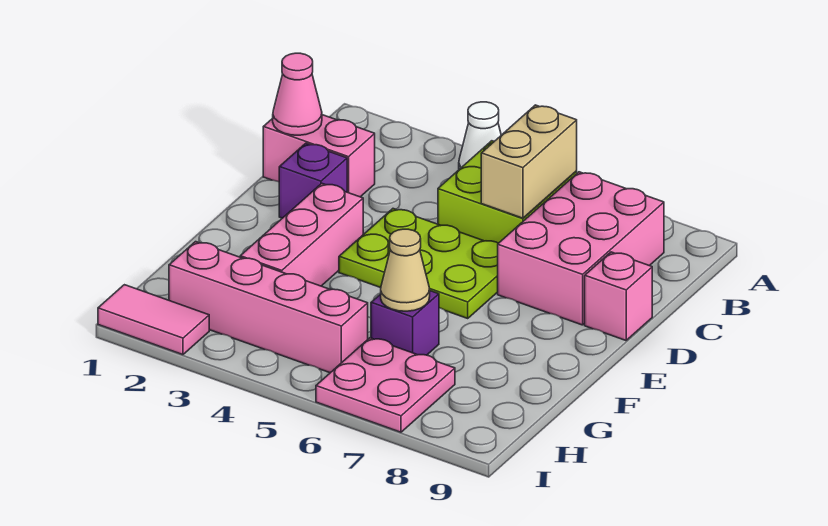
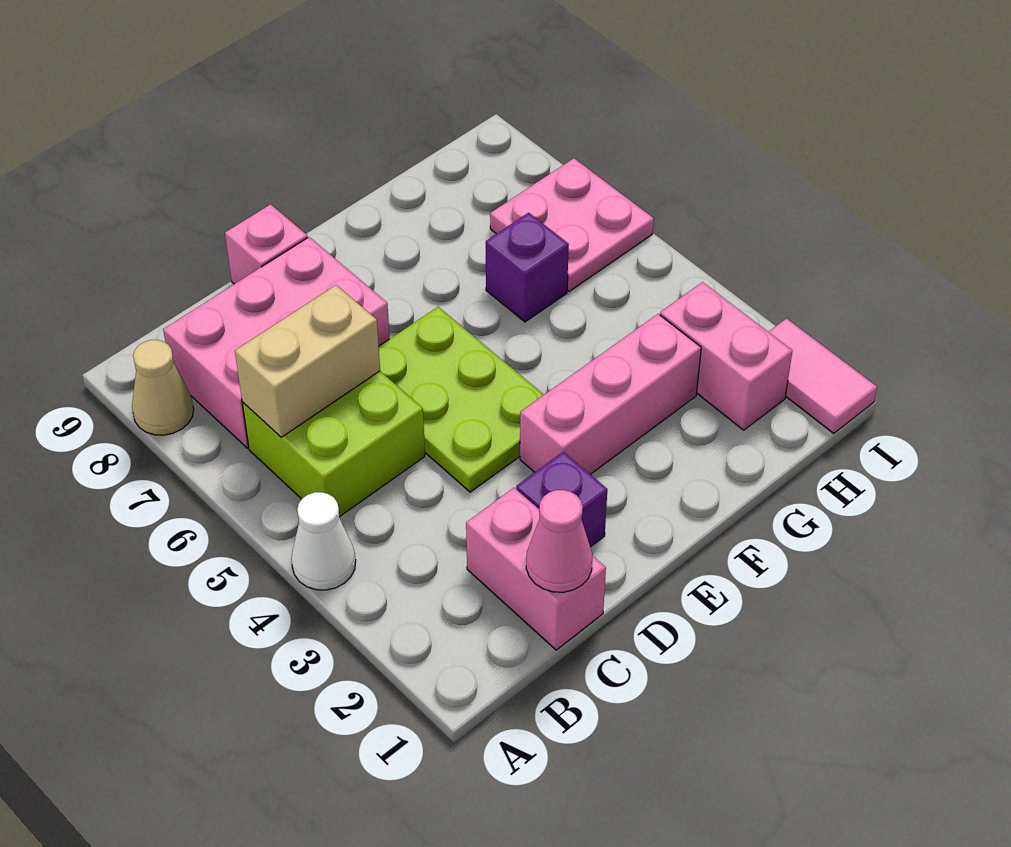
tan 1x1 cone [381,229,430,311] -> tan 1x1 cone moved to [132,340,194,435]
pink 1x4 brick [169,242,368,373] -> pink 1x2 brick [660,282,792,430]

